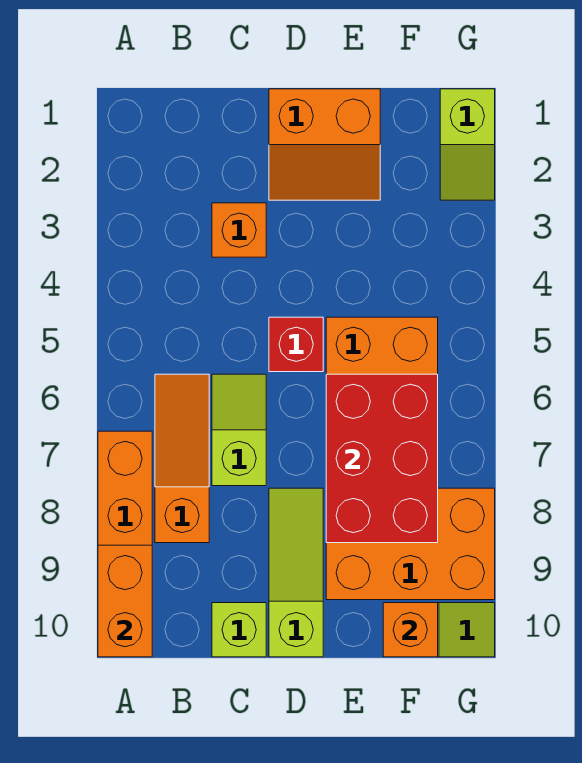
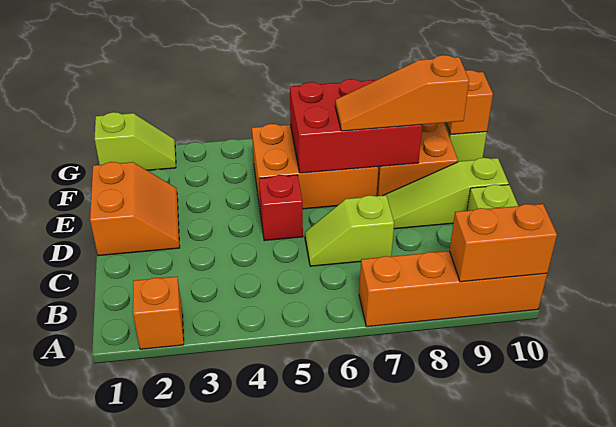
orange 1x3 slope [155,374,209,543] -> orange 1x3 slope moved to [335,55,469,131]
orange 1x1 brick [212,203,266,257] -> orange 1x1 brick moved to [133,276,184,349]

